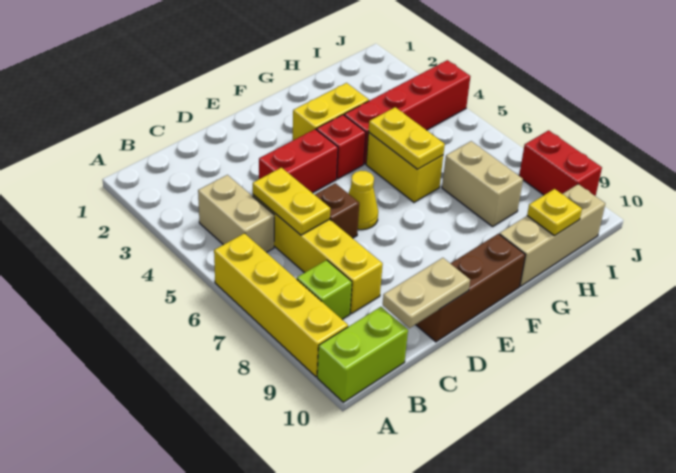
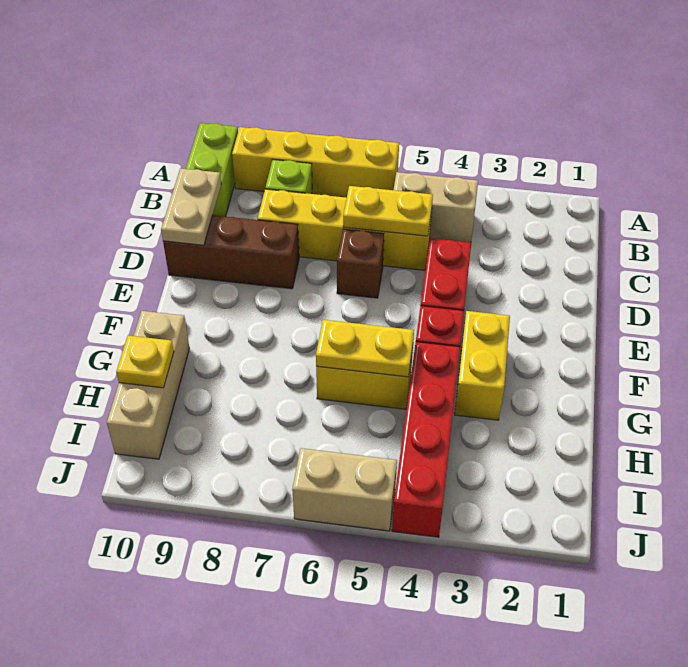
brown 1x3 brick [416,234,525,342] -> brown 1x3 brick turned to [163,215,299,289]
yellow 1x1 cone [348,171,378,230] -> none
tan 1x2 brick [442,141,523,227] -> tan 1x2 brick moved to [292,448,397,531]
red 1x2 brick [519,130,602,196] -> none

